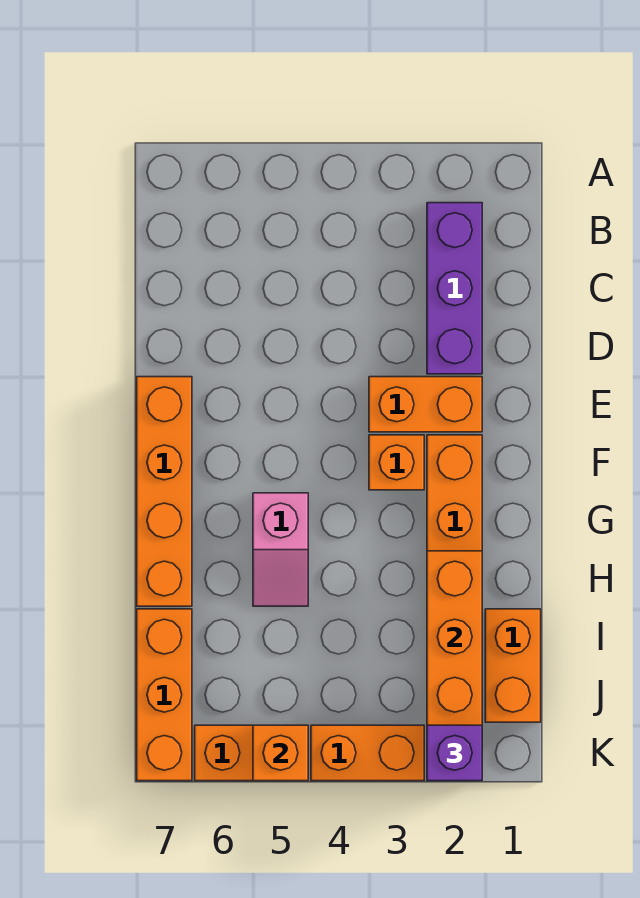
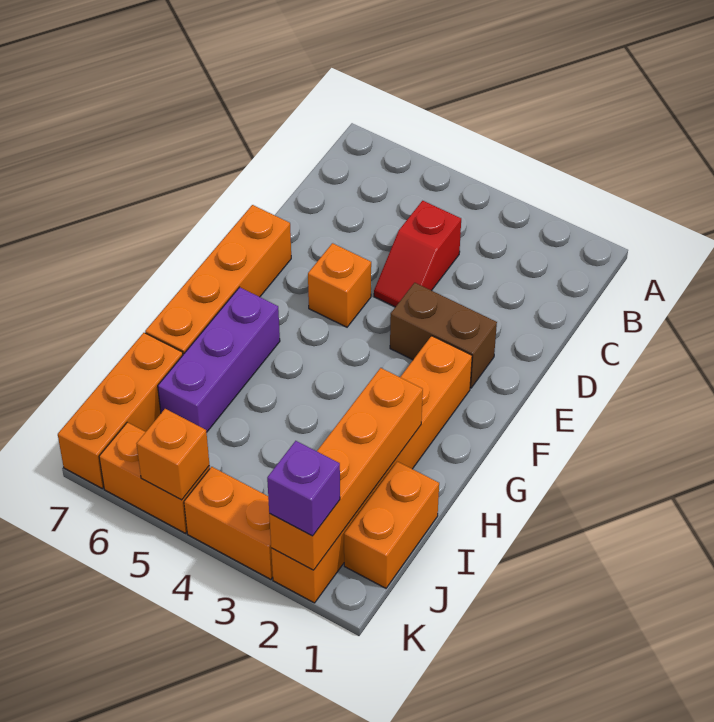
purple 1x3 brick [427,203,482,374] -> purple 1x3 brick moved to [158,287,280,432]
none -> red 1x2 slope [374,201,461,307]
orange 1x2 brick [369,377,482,432] -> brown 1x2 brick [390,283,497,388]
orange 1x1 brick [369,435,424,490] -> orange 1x1 brick moved to [308,243,371,327]
pink 1x2 slope [253,493,308,606] -> none

